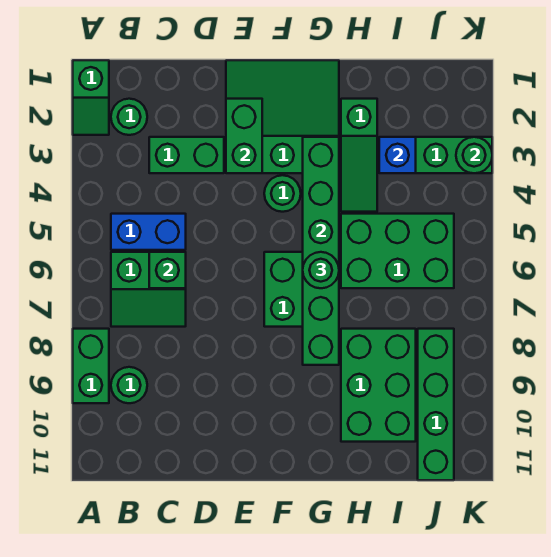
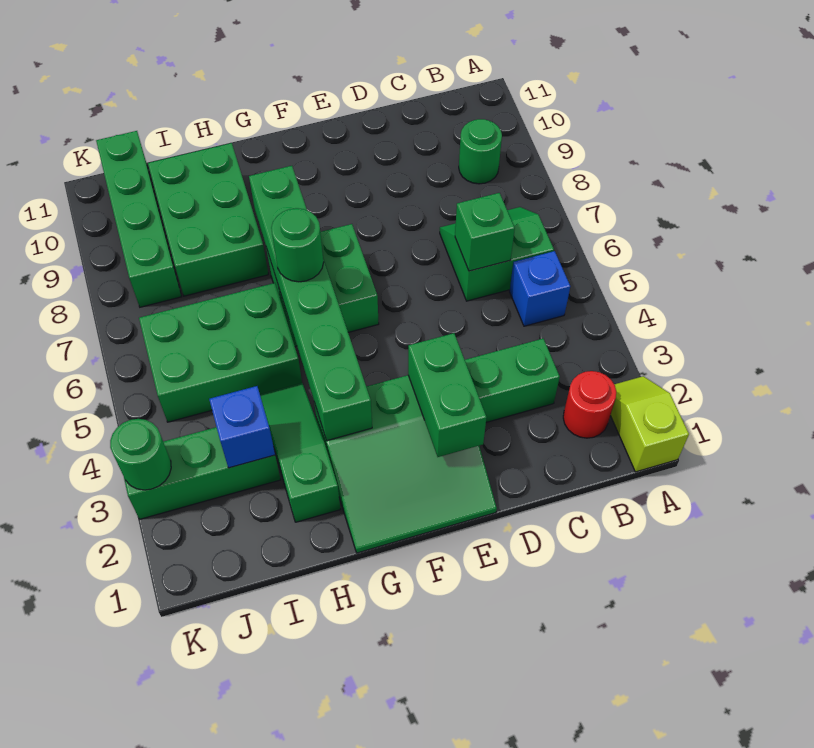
green 1x2 slope [73,60,109,135] -> lime 1x2 slope [610,376,689,472]
green 1x2 brick [73,329,109,403] -> none
green 1x1 round brick [111,99,147,135] -> red 1x1 round brick [563,371,616,438]
blue 1x2 brick [111,214,186,250] -> blue 1x1 brick [510,251,570,326]
green 1x1 round brick [264,175,301,212] -> none

